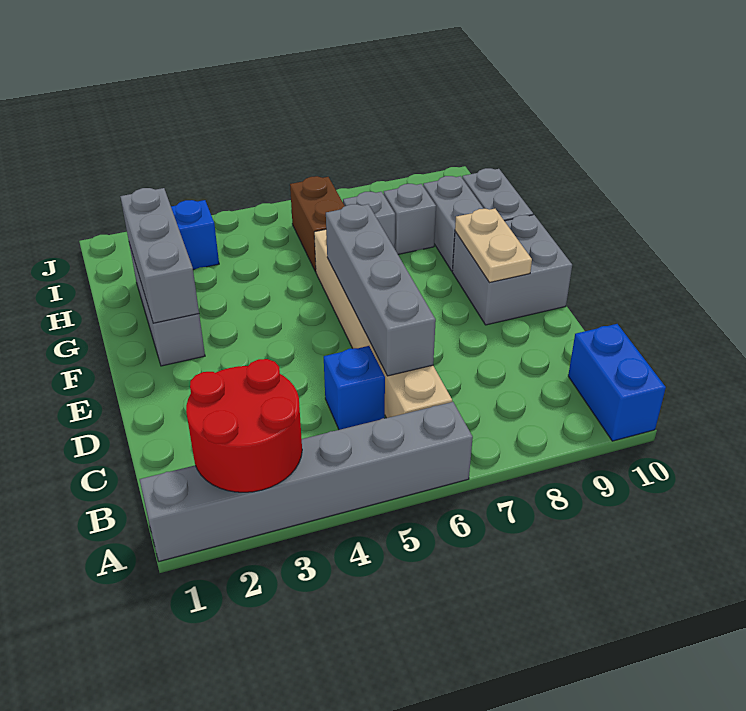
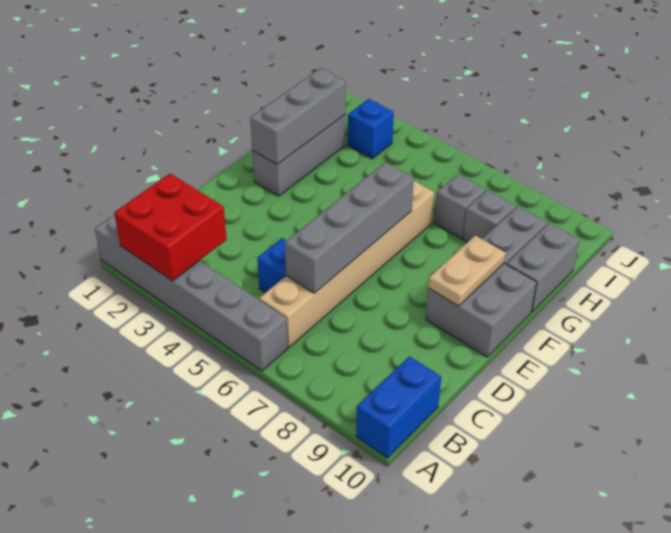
red 2x2 round brick [186,359,302,492] -> red 2x2 brick [114,174,227,281]
brown 1x2 brick [290,176,344,272] -> none

